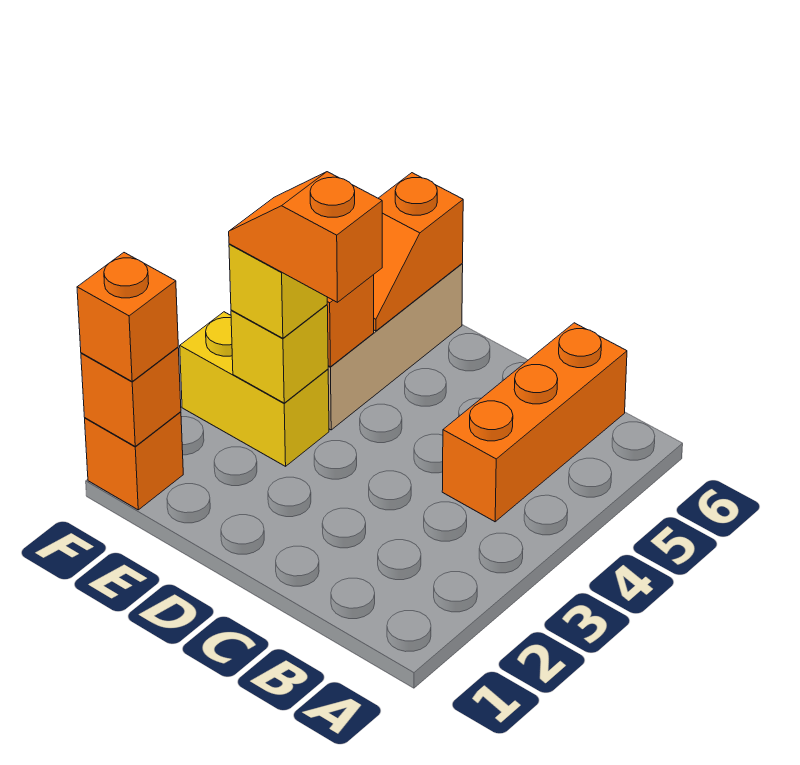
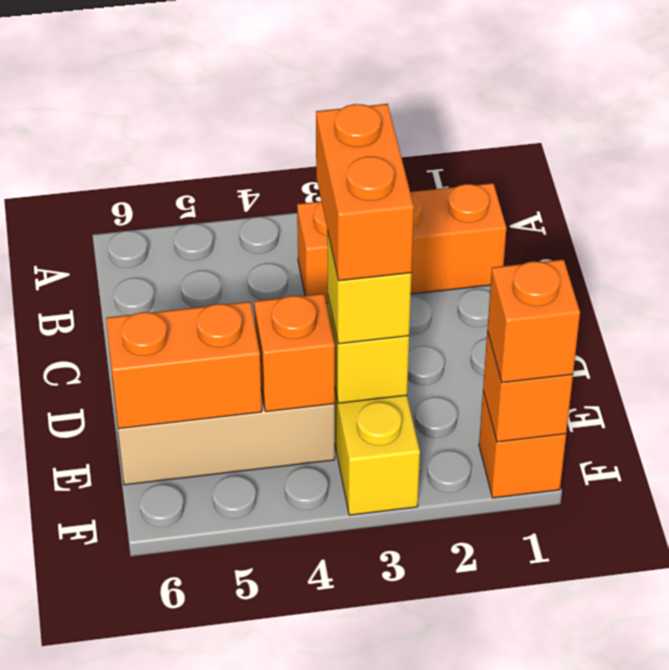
orange 1x3 brick [442,323,627,522] -> orange 1x3 brick moved to [297,183,506,304]
orange 1x2 slope [229,172,382,302] -> orange 1x2 brick [316,104,414,281]
orange 1x2 slope [374,173,463,331] -> orange 1x2 brick [106,302,262,429]

